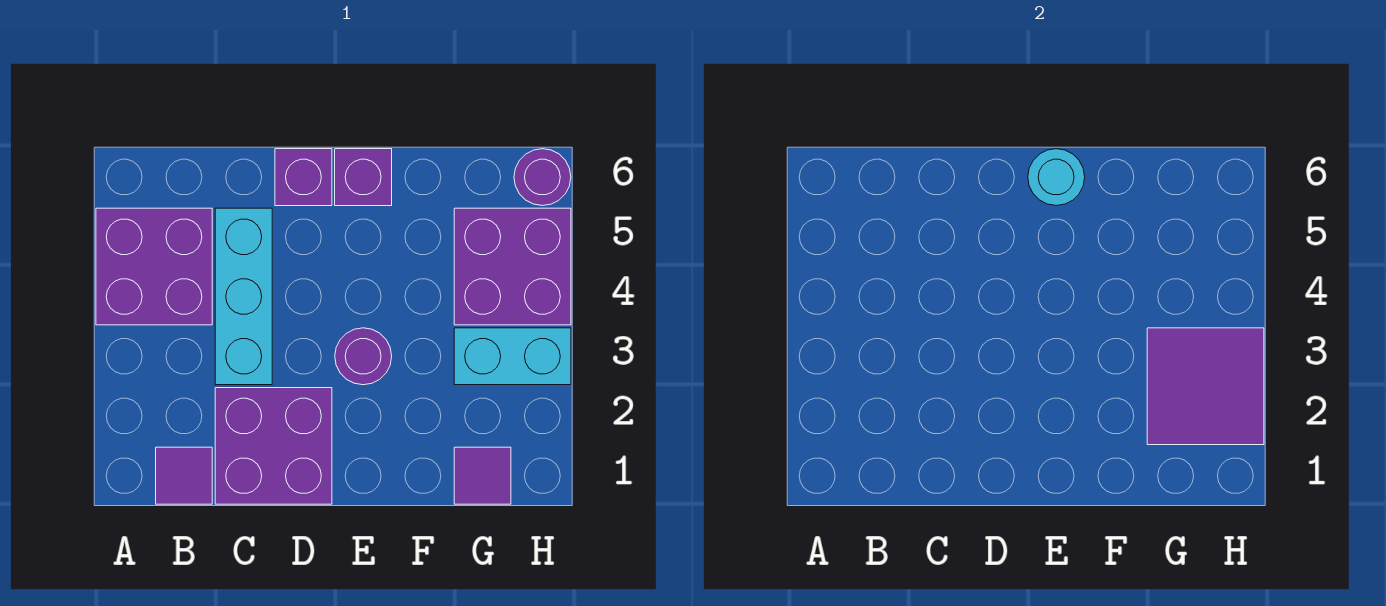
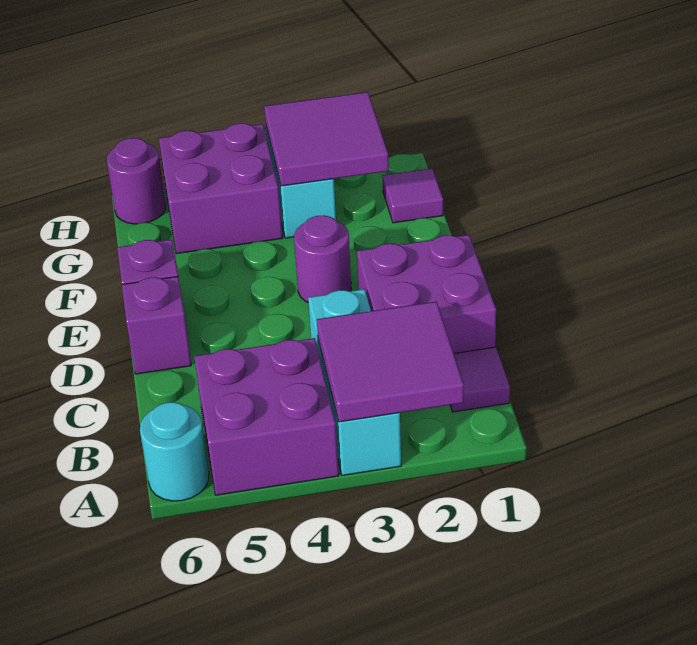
none -> purple 2x2 tile [317,302,464,422]
cyan 1x3 brick [215,208,272,385] -> cyan 1x3 brick turned to [308,289,401,475]
cyan 1x1 round brick [1028,149,1085,206] -> cyan 1x1 round brick moved to [140,402,209,501]

